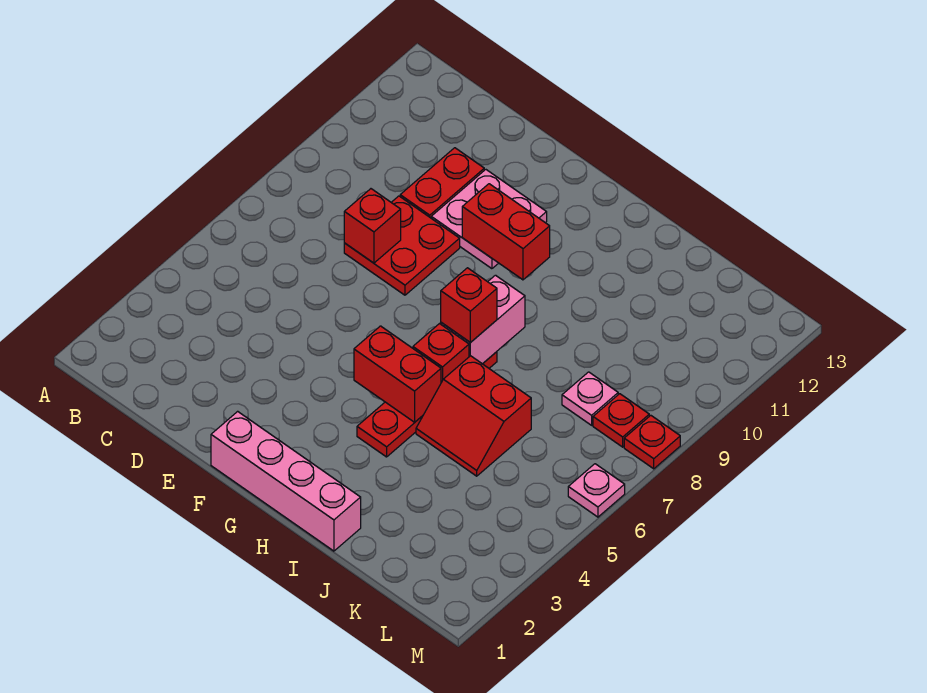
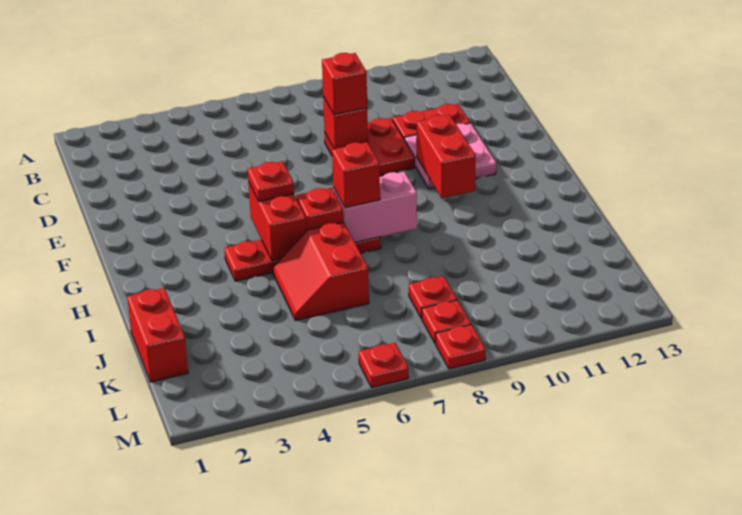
none -> red 1x1 brick [322,53,367,115]
pink 1x4 brick [211,411,361,551] -> none
none -> red 1x1 plate [248,161,294,201]
none -> red 1x2 brick [127,288,188,382]
pink 1x1 plate [562,372,618,425] -> red 1x1 plate [409,276,457,319]
pink 1x1 plate [568,464,625,517] -> red 1x1 plate [359,343,408,388]

